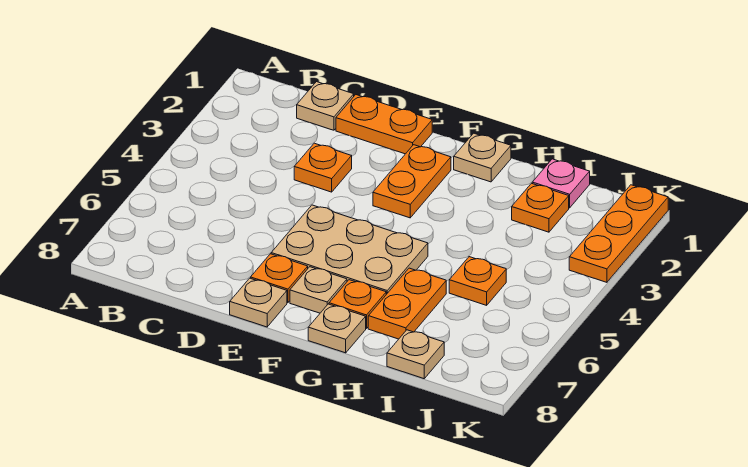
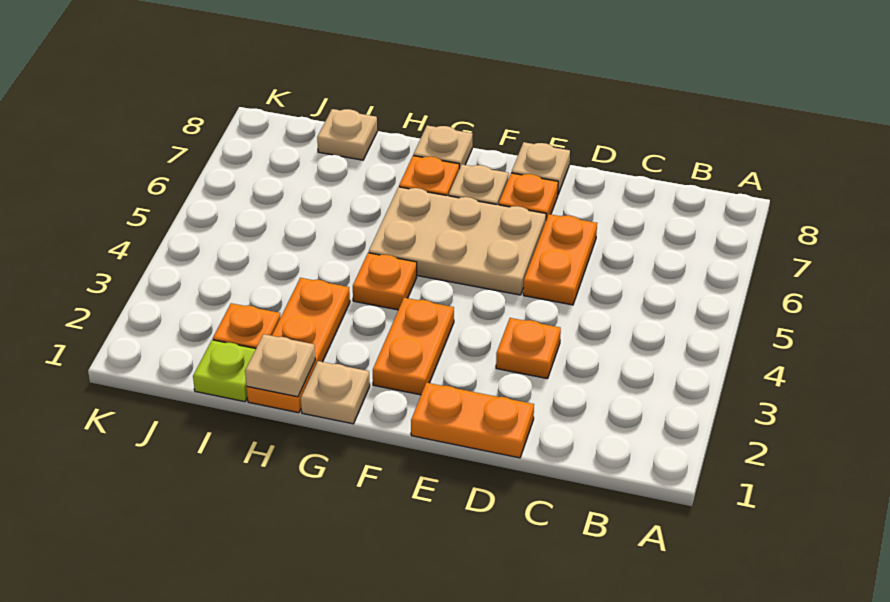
tan 1x1 plate [297,82,354,130] -> tan 1x1 plate moved to [245,334,315,397]
orange 1x2 plate [368,268,446,339] -> orange 1x2 plate moved to [523,214,597,305]
pink 1x1 plate [532,159,590,208] -> lime 1x1 plate [193,340,256,402]
orange 1x1 plate [449,257,506,305] -> orange 1x1 plate moved to [353,253,417,310]
orange 1x3 plate [569,185,668,282] -> orange 1x3 plate moved to [247,278,350,413]

